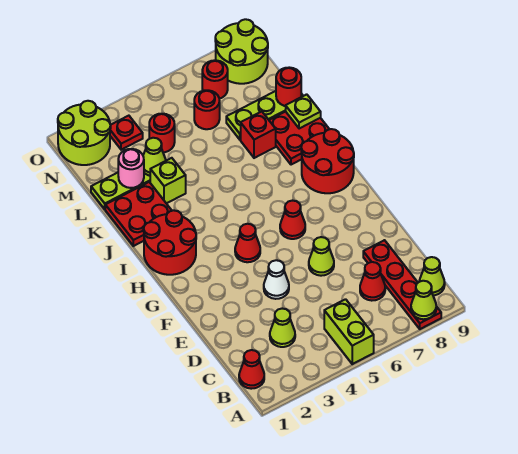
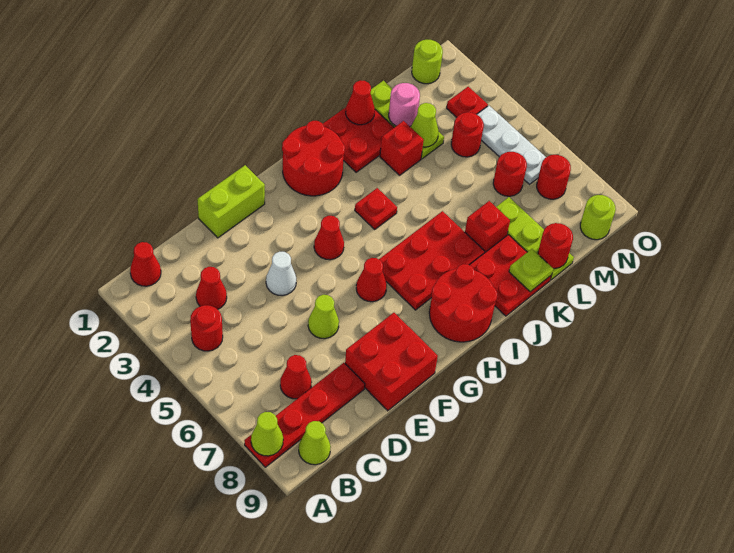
lime 1x2 brick [324,299,374,364] -> lime 1x2 brick moved to [197,165,265,238]
none -> red 1x1 round brick [190,305,223,351]
lime 1x1 cone [270,309,295,347] -> red 1x1 cone [196,267,227,309]
none -> red 2x2 brick [345,313,438,411]
none -> red 2x3 plate [379,211,485,310]
none -> red 1x1 plate [355,188,397,229]
none -> red 1x1 cone [346,80,375,125]
lime 1x1 brick [150,158,186,203] -> red 1x1 brick [380,121,424,175]
lime 2x2 round brick [58,101,111,165] -> lime 1x1 round brick [412,40,443,84]
none -> white 1x3 plate [477,106,546,184]
lime 2x2 round brick [215,19,268,84] -> lime 1x1 round brick [580,195,616,240]

